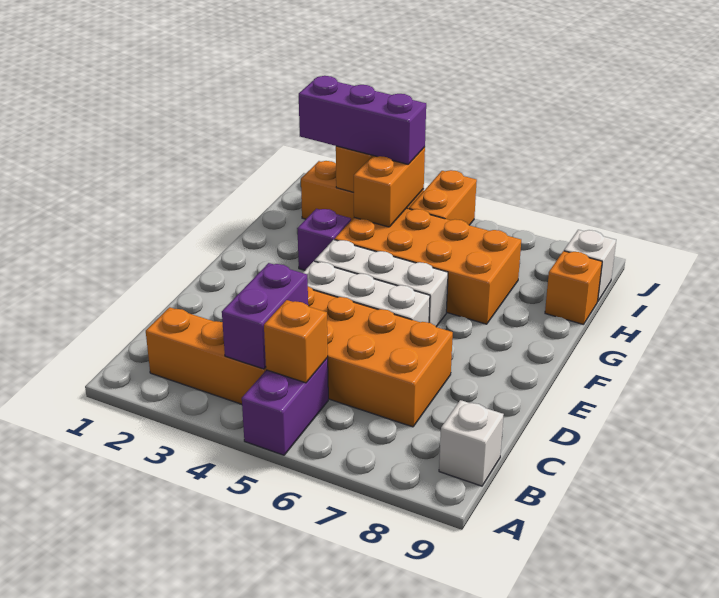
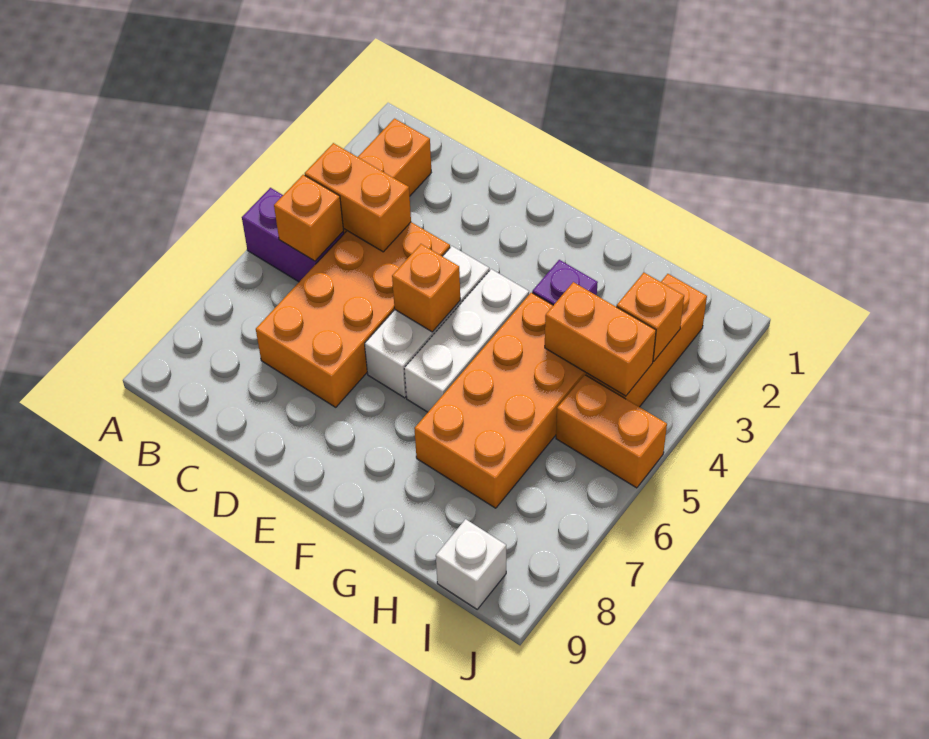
purple 1x2 brick [222,263,308,369] -> orange 1x2 brick [305,143,411,252]
white 1x1 brick [439,400,504,486] -> none
orange 1x1 brick [545,251,602,325] -> orange 1x1 brick moved to [392,244,460,332]
purple 1x3 brick [299,76,426,164] -> none

